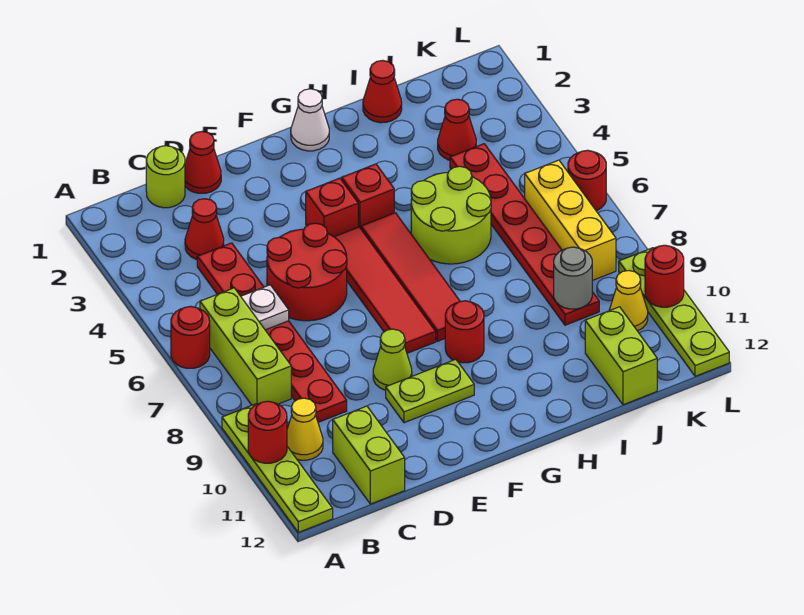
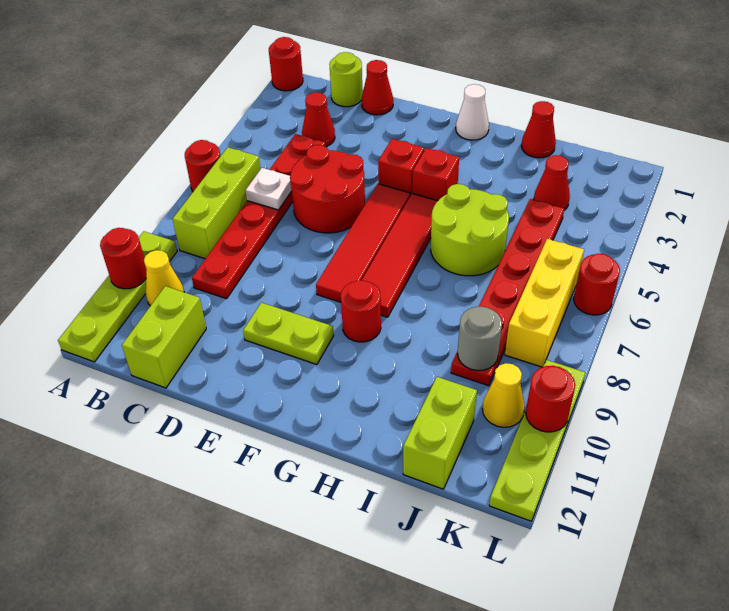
none -> red 1x1 round brick [269,37,303,91]
lime 1x1 cone [373,329,412,390] -> none

